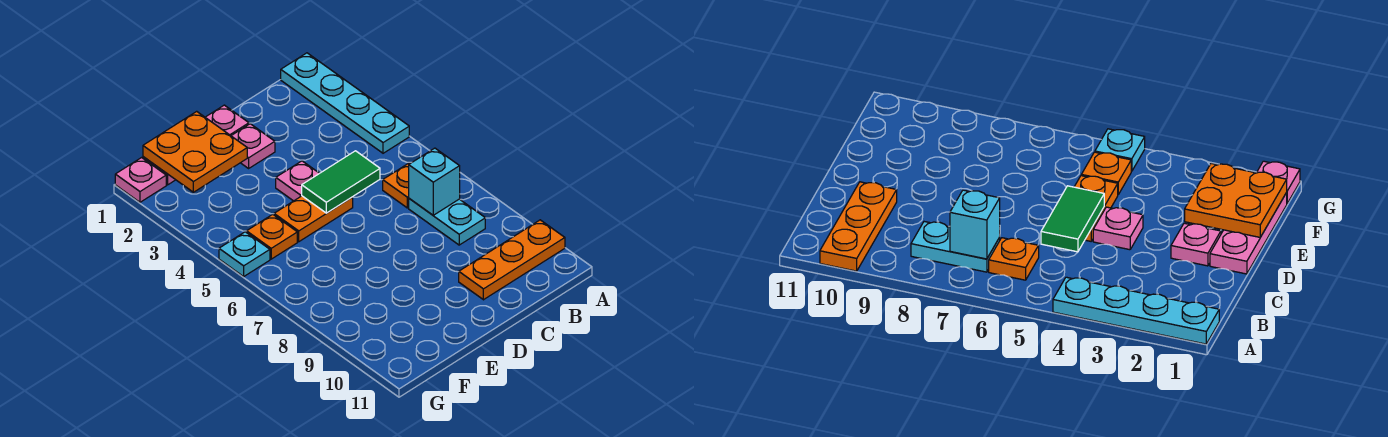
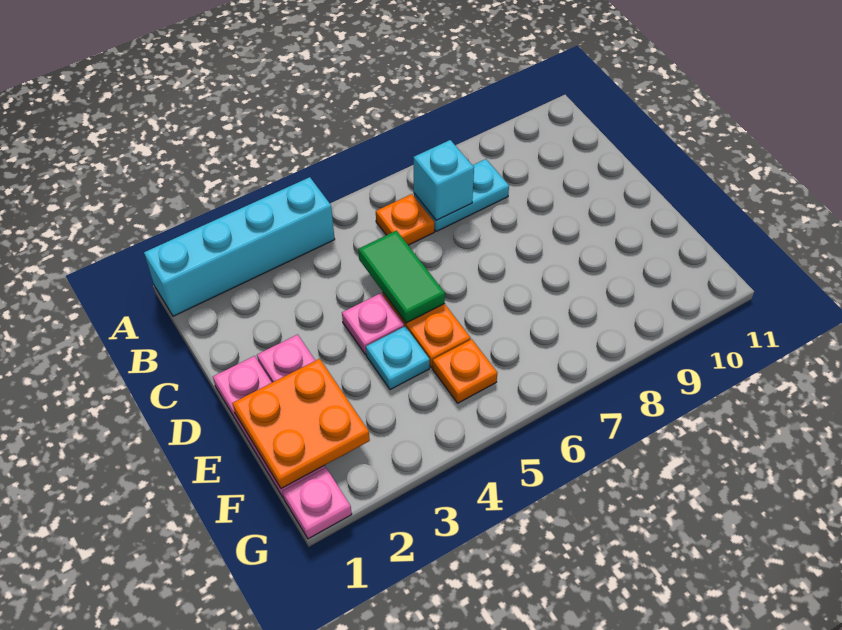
cyan 1x4 plate [281,53,409,153] -> cyan 1x4 brick [144,177,335,316]
orange 1x3 plate [459,220,565,300] -> none
cyan 1x1 plate [219,232,270,276] -> cyan 1x1 plate moved to [366,326,430,390]

